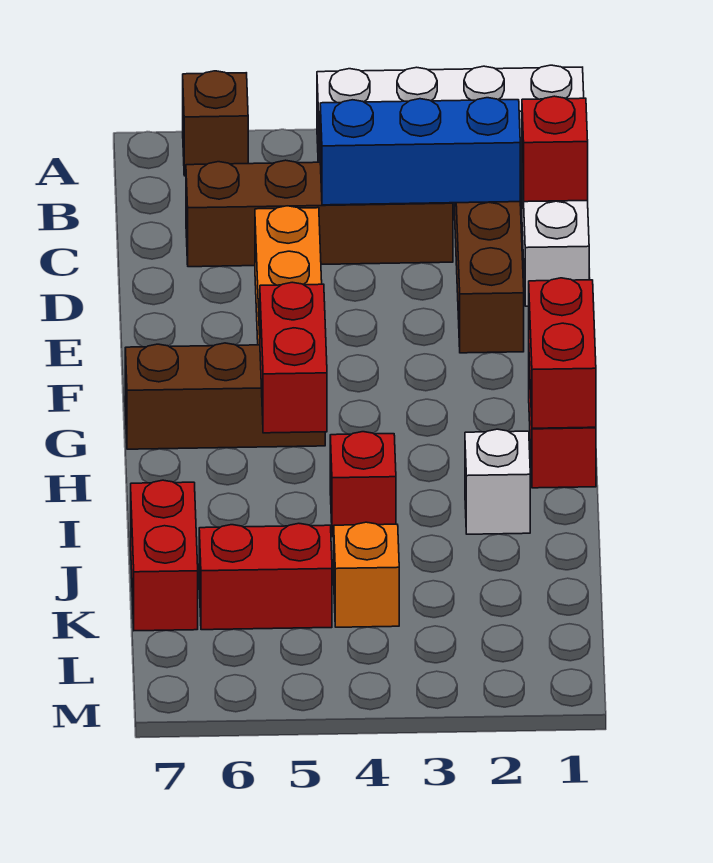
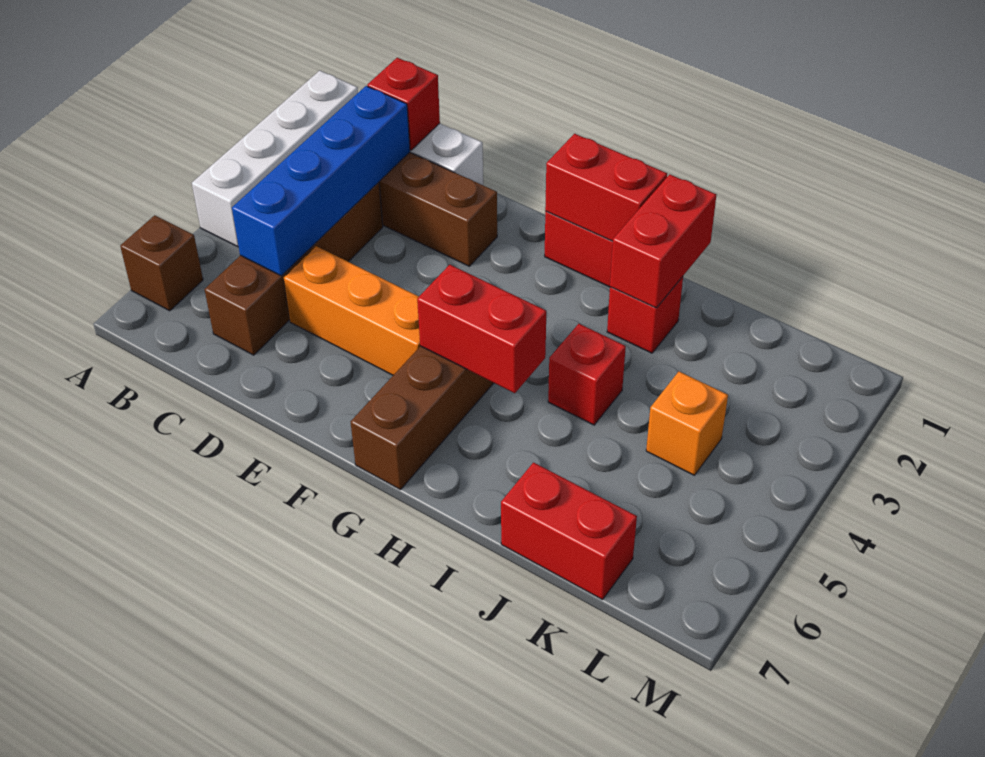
blue 1x3 brick [320,98,520,205] -> blue 1x4 brick [232,86,410,276]
white 1x1 brick [465,429,530,534] -> red 1x1 brick [607,277,683,353]
red 1x2 brick [199,523,332,630] -> red 1x2 brick moved to [610,175,716,308]

